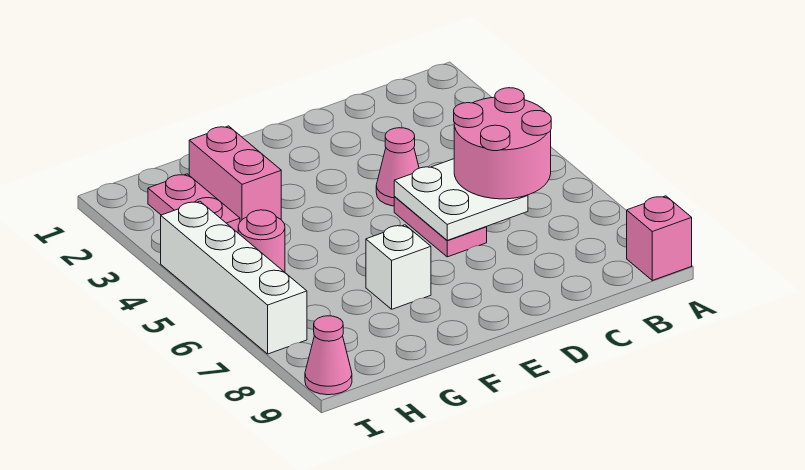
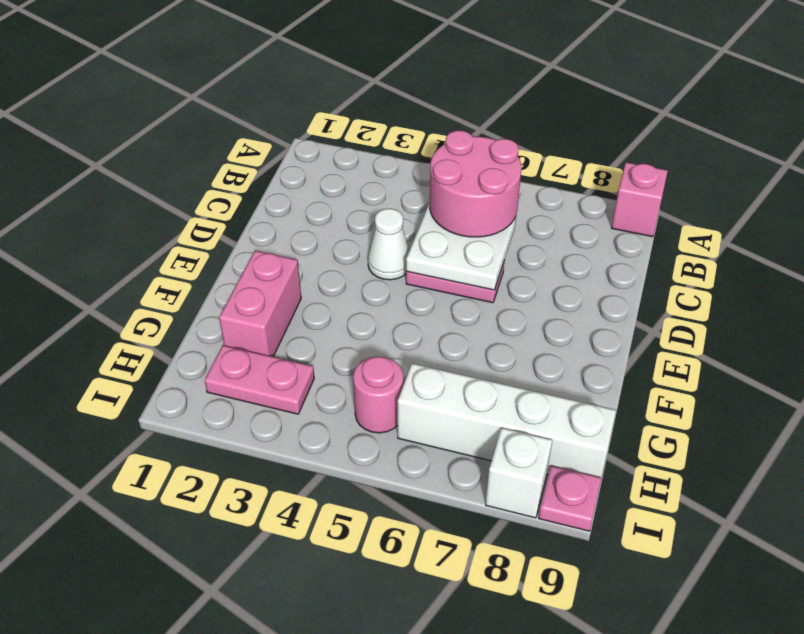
pink 1x1 cone [376,128,419,206] -> white 1x1 cone [368,209,409,280]
white 1x1 brick [366,225,431,309] -> white 1x1 brick moved to [486,428,552,518]
pink 1x2 brick [189,126,281,222] -> pink 1x2 brick turned to [219,251,301,357]
white 1x4 brick [161,201,307,354] -> white 1x4 brick moved to [398,363,616,477]
pink 1x1 cone [305,316,352,395] -> pink 1x1 plate [539,466,601,531]

